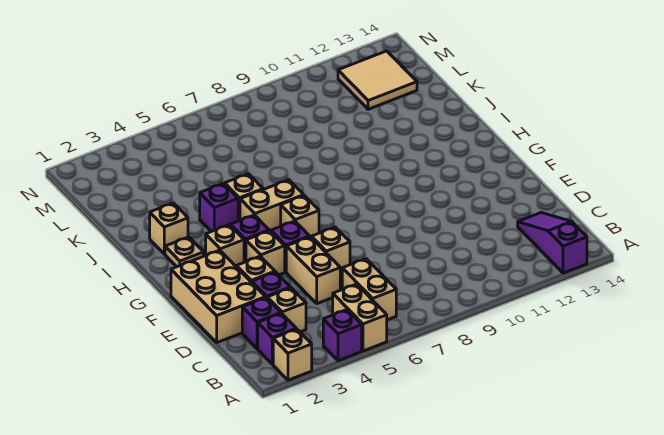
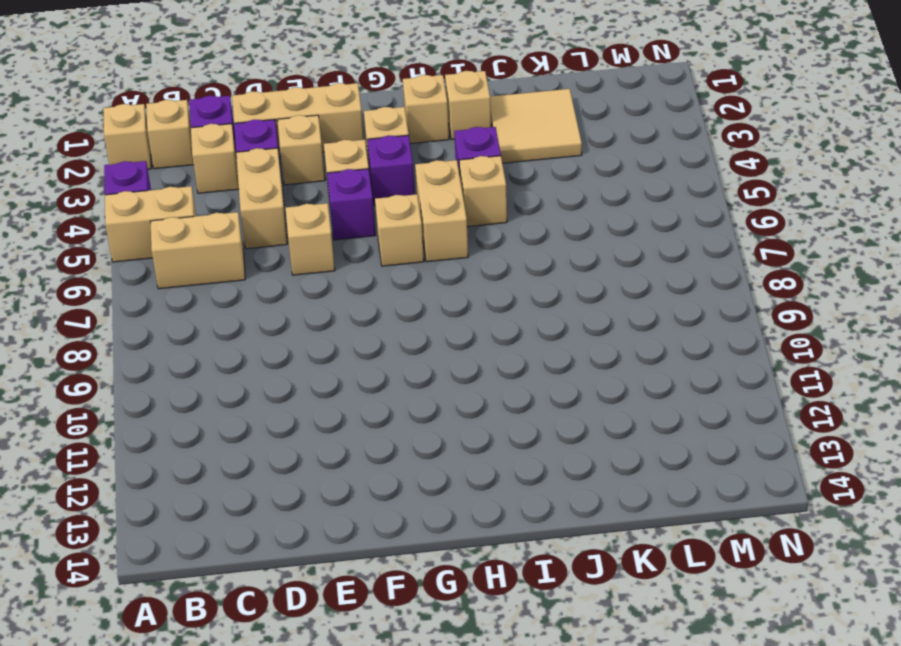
purple 1x3 slope [518,212,587,273] -> none
purple 1x1 brick [258,313,296,365] -> tan 1x1 brick [146,100,194,169]
tan 2x3 brick [171,250,265,342] -> tan 1x3 brick [232,83,364,156]
tan 1x2 brick [286,237,340,304] -> tan 1x2 brick turned to [236,148,287,249]
tan 1x1 plate [165,237,204,267] -> tan 1x1 brick [403,75,449,144]
tan 2x2 tile [338,51,417,109] -> tan 2x2 tile moved to [490,89,582,163]

